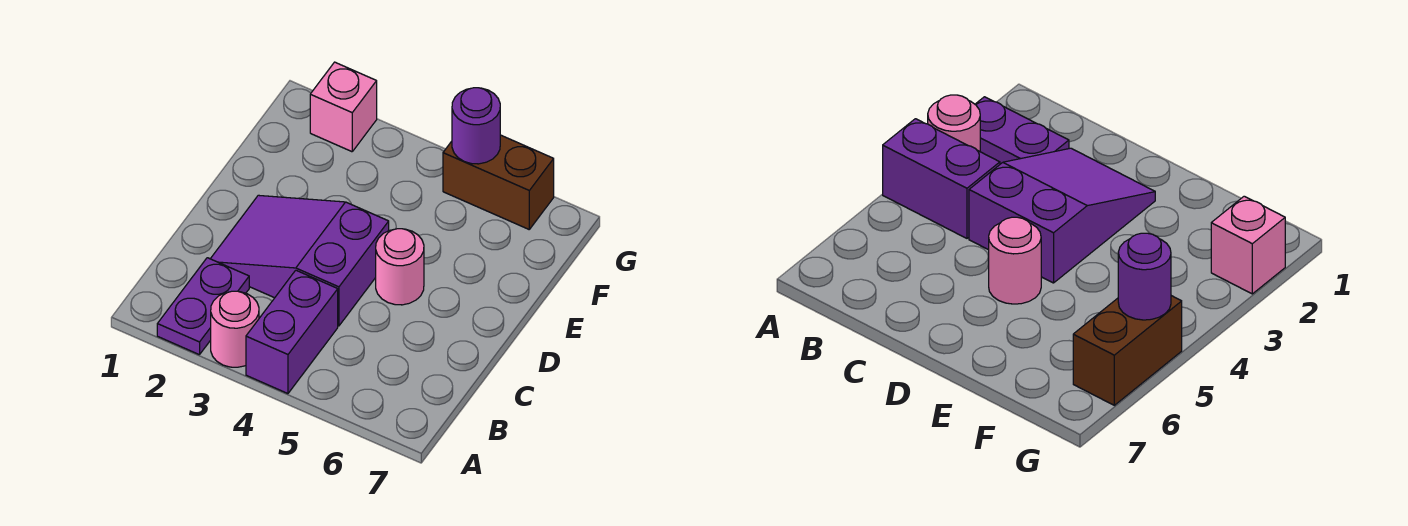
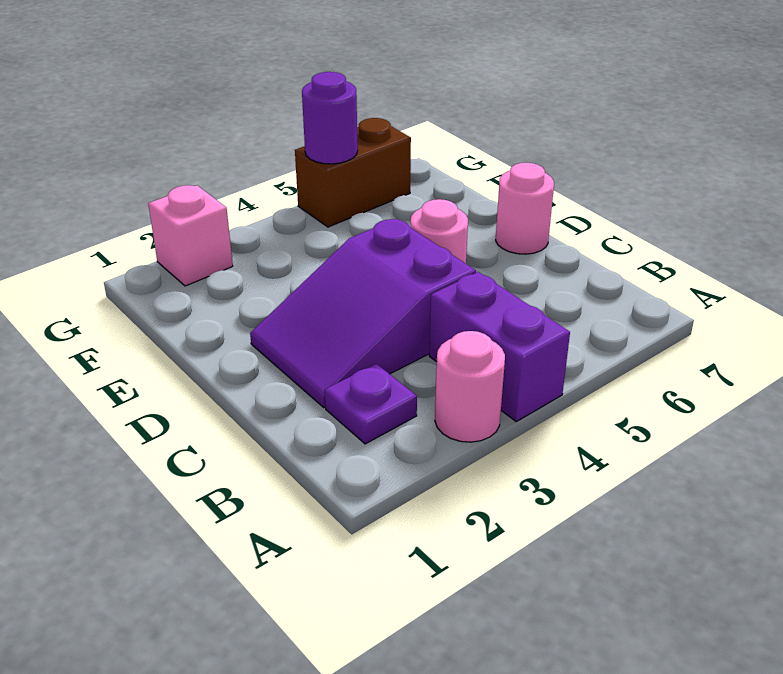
purple 1x2 plate [157,258,249,355] -> purple 1x1 plate [325,364,417,444]
none -> pink 1x1 round brick [496,163,554,254]

